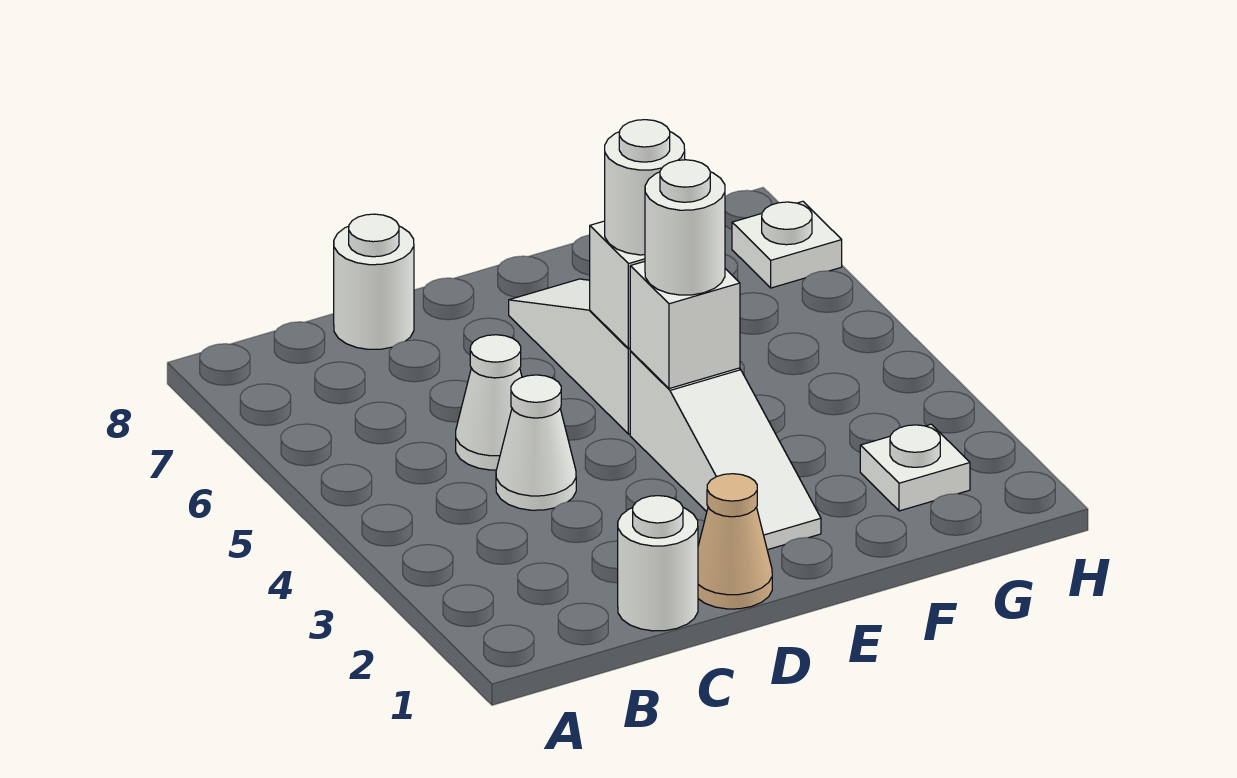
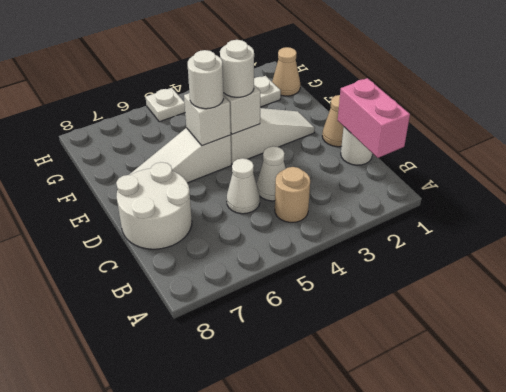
none -> pink 1x2 brick [338,78,410,158]
none -> tan 1x1 round brick [275,167,310,223]
white 1x1 round brick [334,214,414,349] -> white 2x2 round brick [116,162,192,249]
none -> tan 1x1 cone [272,47,300,96]
white 1x1 plate [732,201,842,288] -> white 1x1 plate moved to [146,88,185,122]

